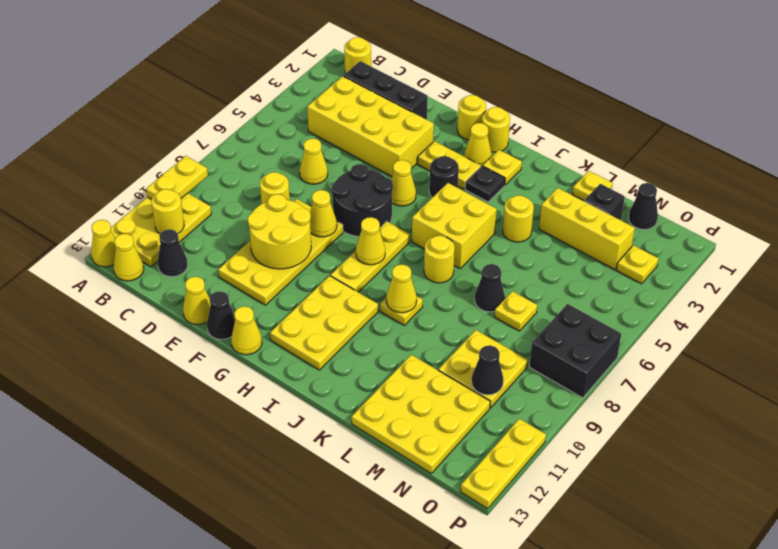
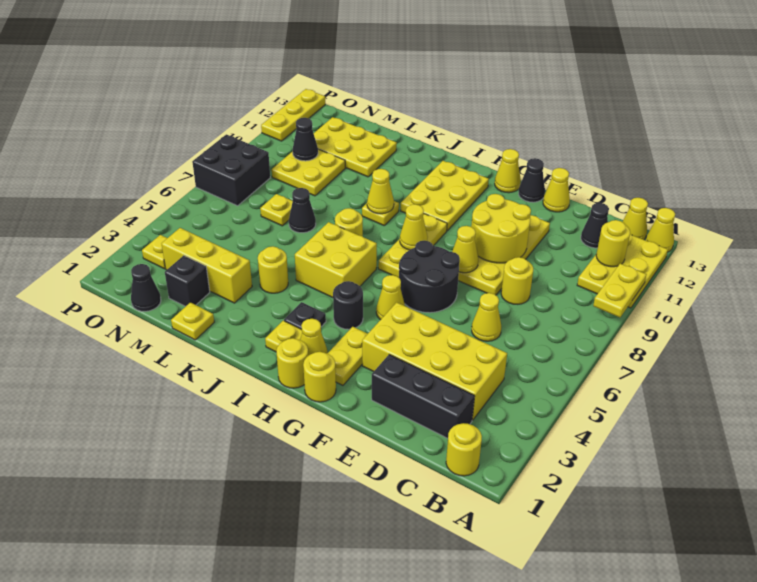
yellow 1x2 plate [418,141,481,189] -> yellow 1x2 plate turned to [327,327,367,385]
yellow 3x3 plate [352,355,490,473] -> yellow 2x3 plate [314,117,397,177]

